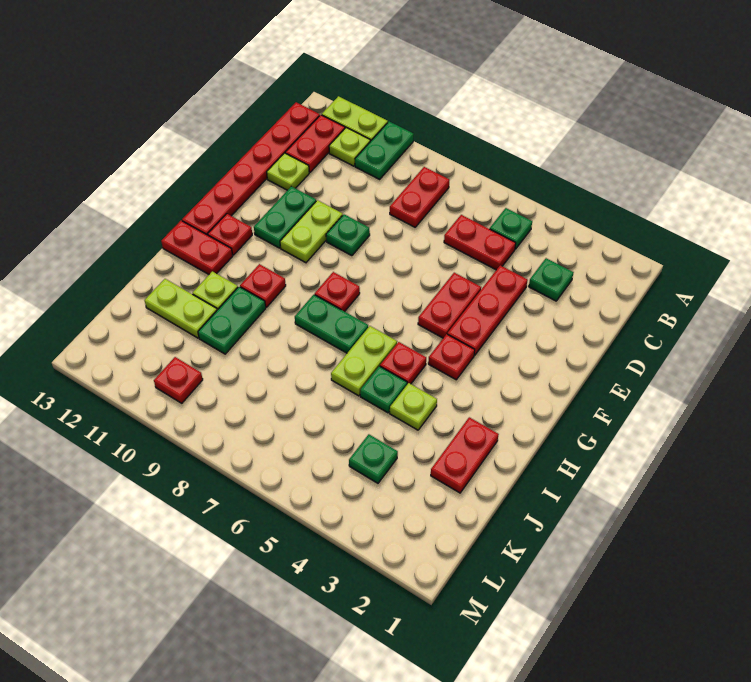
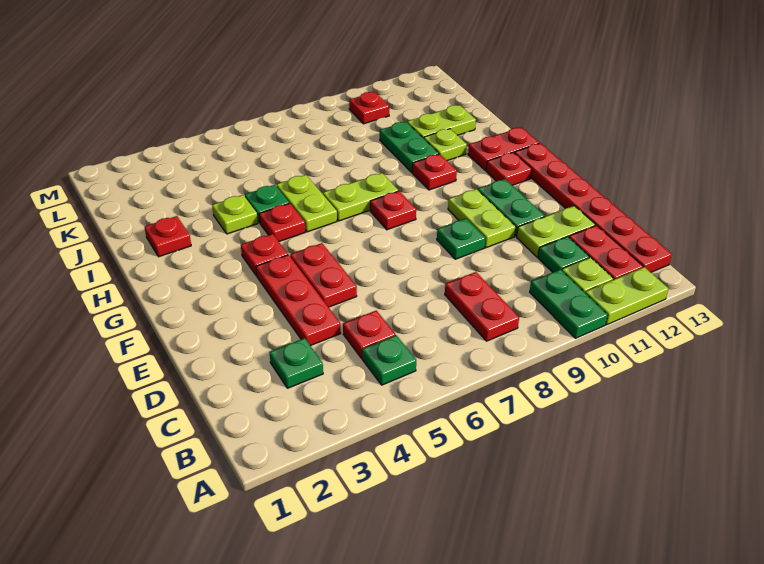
red 1x2 plate [444,215,516,270] -> red 1x1 plate [343,311,395,358]
lime 1x1 plate [267,153,309,190] -> lime 1x2 plate [517,206,595,257]
green 1x2 plate [295,295,368,353] -> lime 1x2 plate [323,173,398,221]
red 1x2 plate [431,417,499,493] -> red 1x1 plate [145,216,191,257]
green 1x1 plate [349,434,398,483] -> green 1x1 plate moved to [538,236,589,272]

